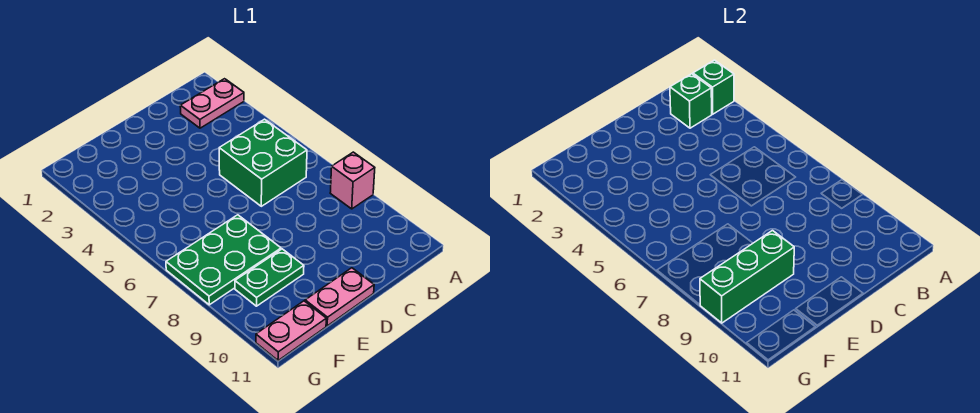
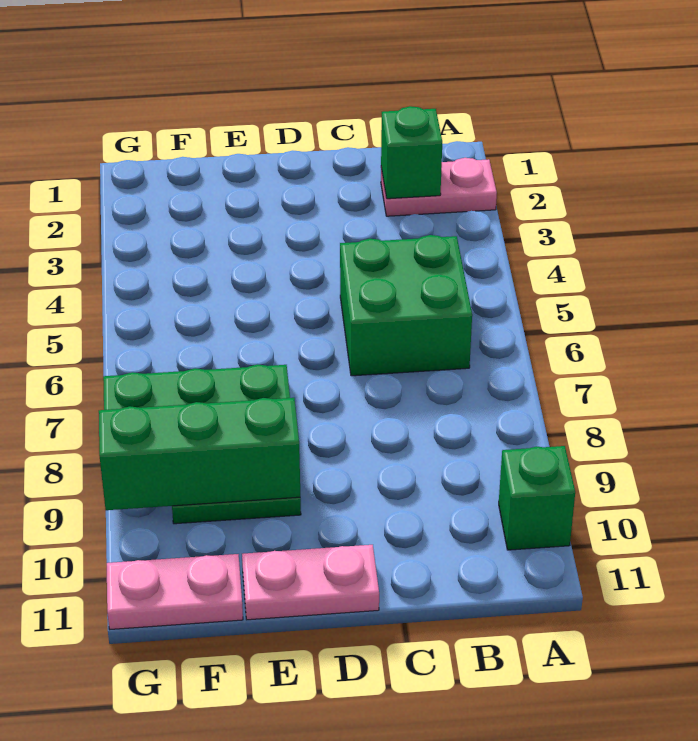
green 1x1 brick [693,60,734,114] -> green 1x1 brick moved to [499,446,575,550]
pink 1x1 brick [330,152,375,209] -> none

